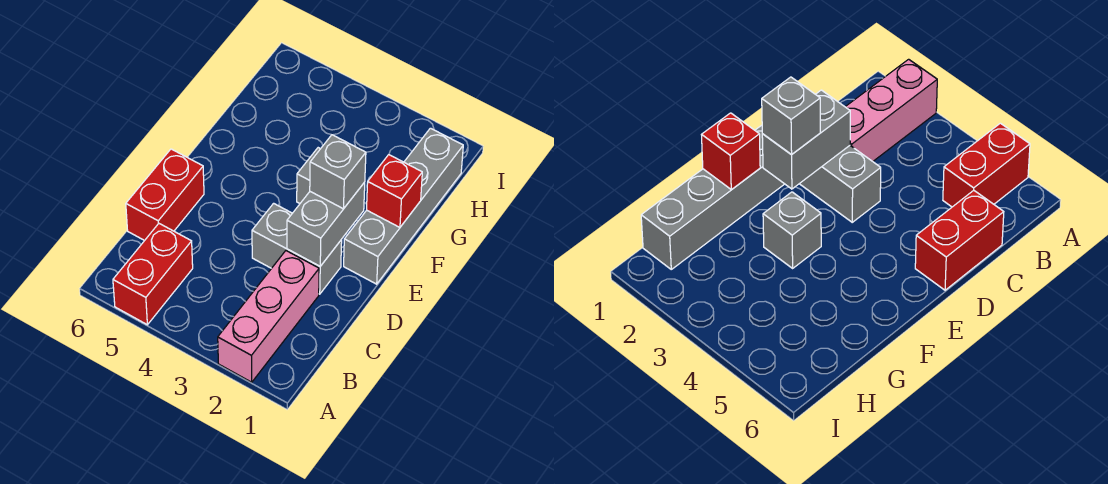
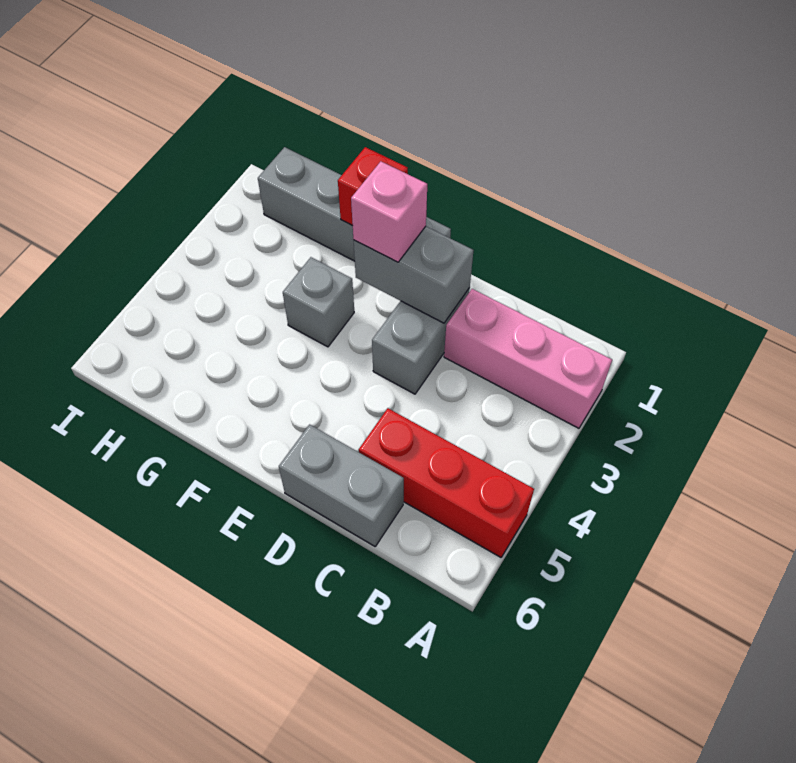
red 1x2 brick [113,224,193,325] -> red 1x3 brick [359,408,534,557]
red 1x2 brick [126,149,204,241] -> grey 1x2 brick [279,424,404,546]
grey 1x1 brick [310,135,366,209] -> pink 1x1 brick [351,161,427,262]

